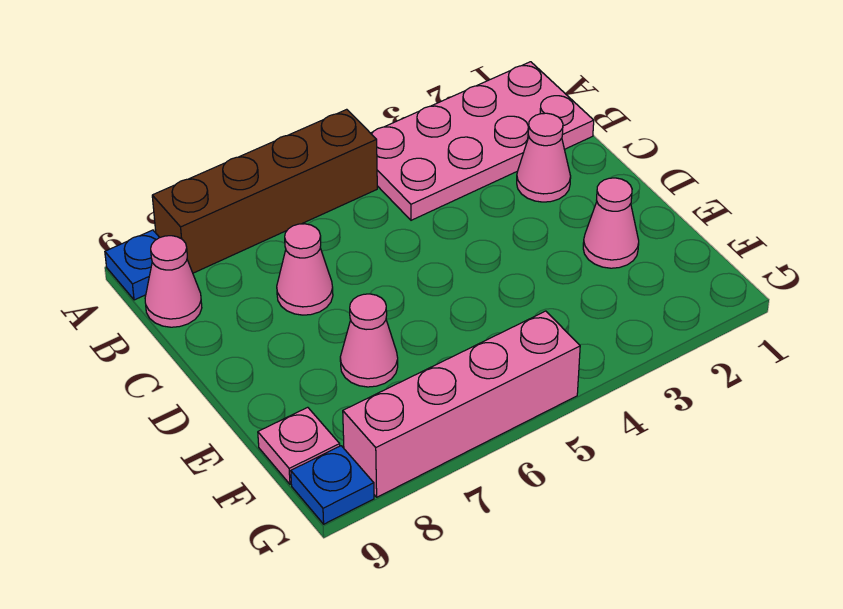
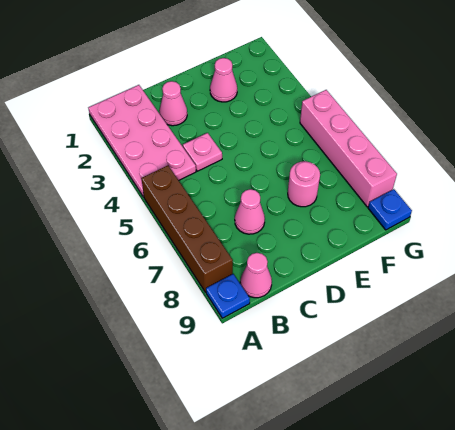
pink 1x1 cone [340,294,398,387] -> pink 1x1 round brick [288,161,320,207]
pink 1x1 plate [258,407,340,484] -> pink 1x1 plate moved to [183,133,222,171]

